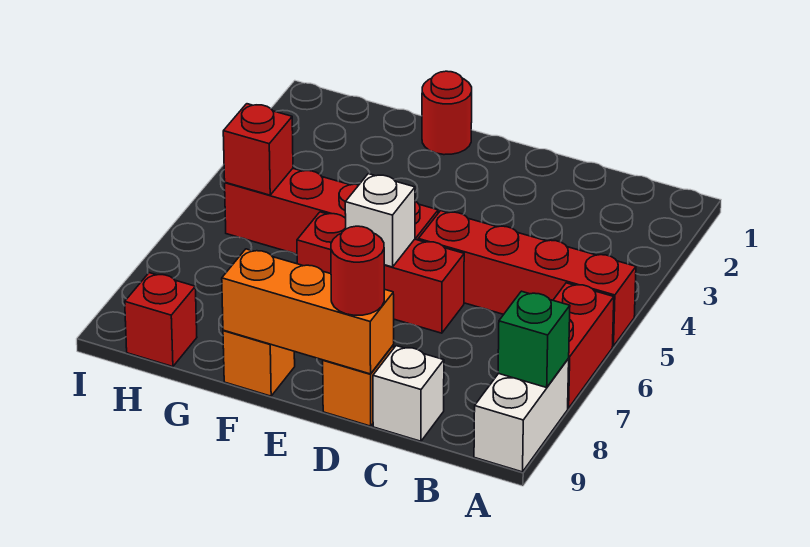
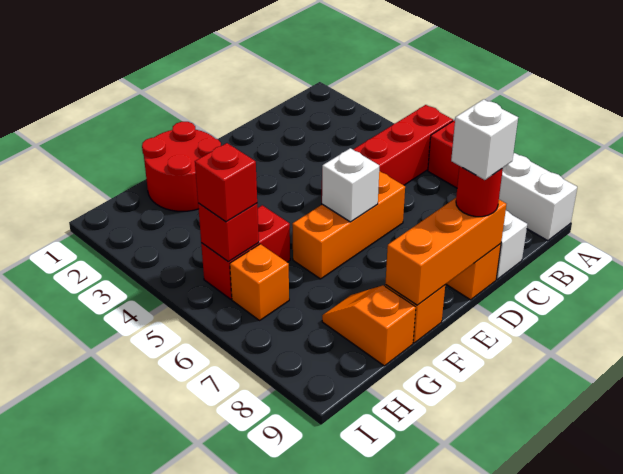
green 1x1 brick [498,291,570,388] -> none
red 1x3 brick [297,212,464,333] -> orange 1x3 brick [292,171,405,279]
none -> white 1x1 brick [451,99,518,180]
red 1x4 brick [225,169,438,254] -> red 1x2 brick [201,205,290,299]
red 1x1 round brick [422,71,472,155] -> red 2x2 round brick [142,122,221,211]
none -> orange 1x2 slope [322,285,416,366]
none -> orange 1x1 brick [230,244,289,320]
red 1x1 brick [125,273,197,367] -> red 1x1 brick moved to [195,143,257,222]

